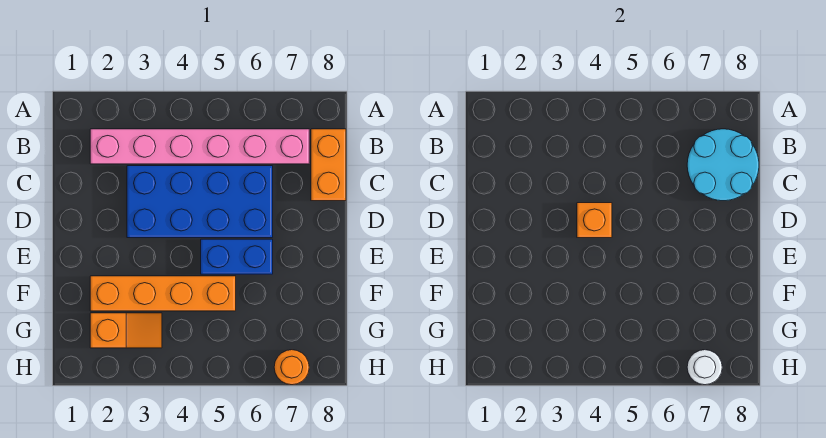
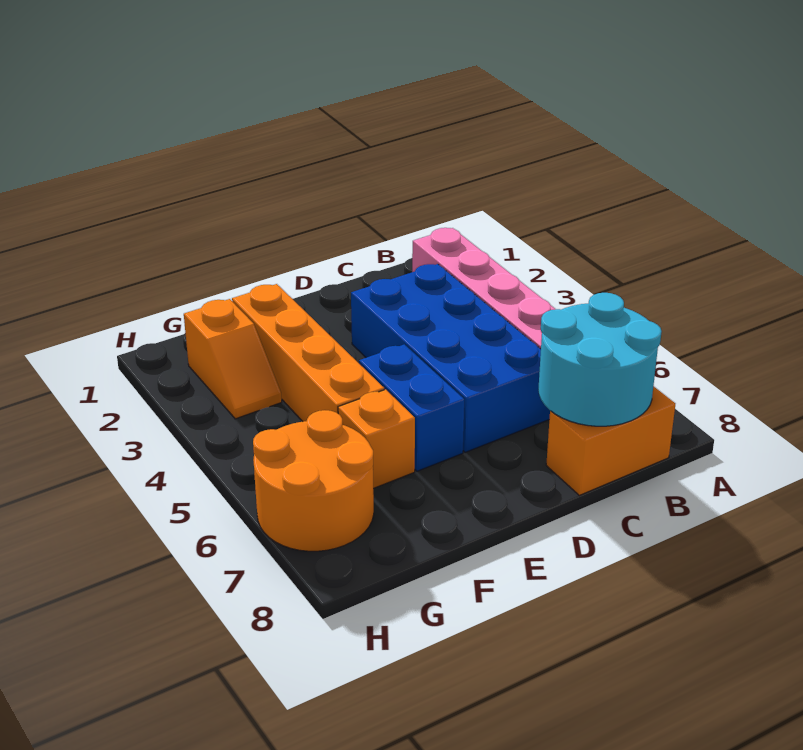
orange 1x1 brick [577,203,612,238] -> orange 1x1 brick moved to [338,389,415,489]
orange 1x1 round brick [274,350,309,385] -> orange 2x2 round brick [253,410,374,551]
white 1x1 round brick [687,350,722,385] -> none

